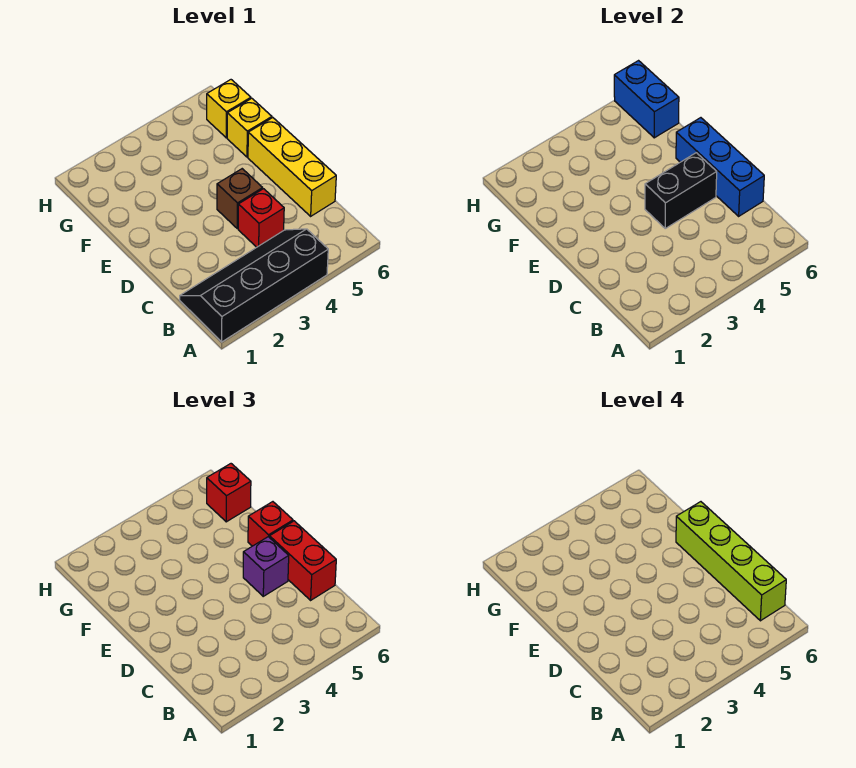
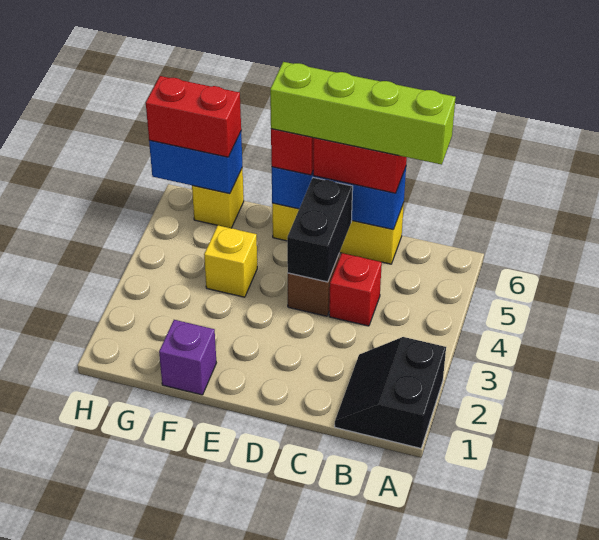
black 2x4 slope [180,229,328,342] -> black 2x2 slope [335,337,446,448]
purple 1x1 brick [243,537,289,596] -> purple 1x1 brick moved to [159,320,216,395]
yellow 1x1 brick [227,98,272,157] -> yellow 1x1 brick moved to [204,225,257,297]
red 1x1 brick [207,464,251,522] -> red 1x2 brick [146,76,241,157]

